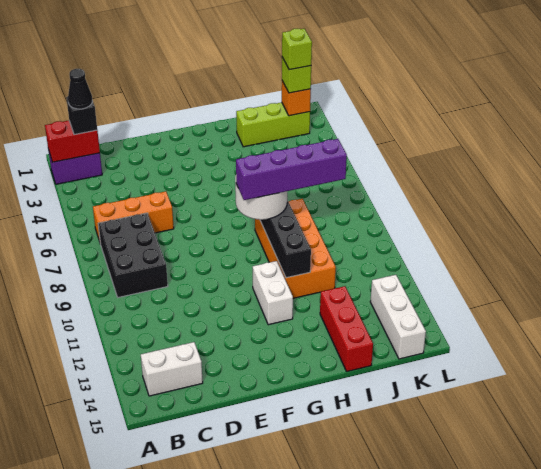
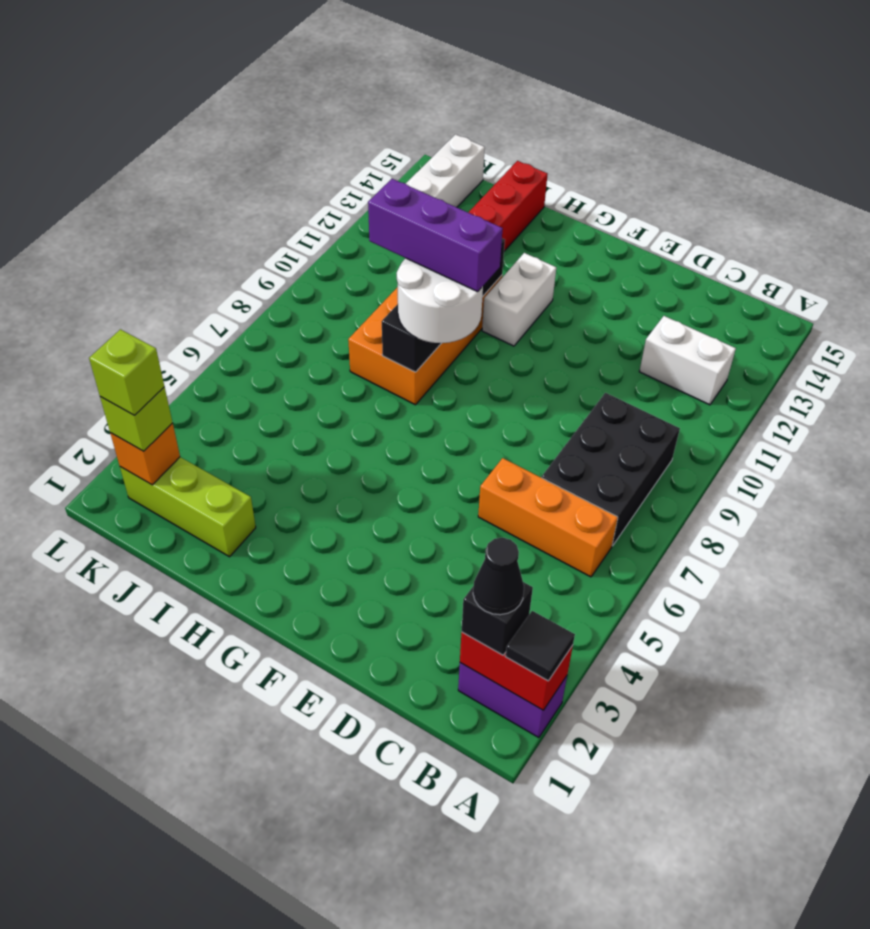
none -> black 1x1 tile [506,611,575,681]
white 1x2 brick [141,342,203,396] -> white 1x2 brick moved to [639,316,736,405]
purple 1x4 brick [236,139,347,200] -> purple 1x3 brick [368,179,503,292]

